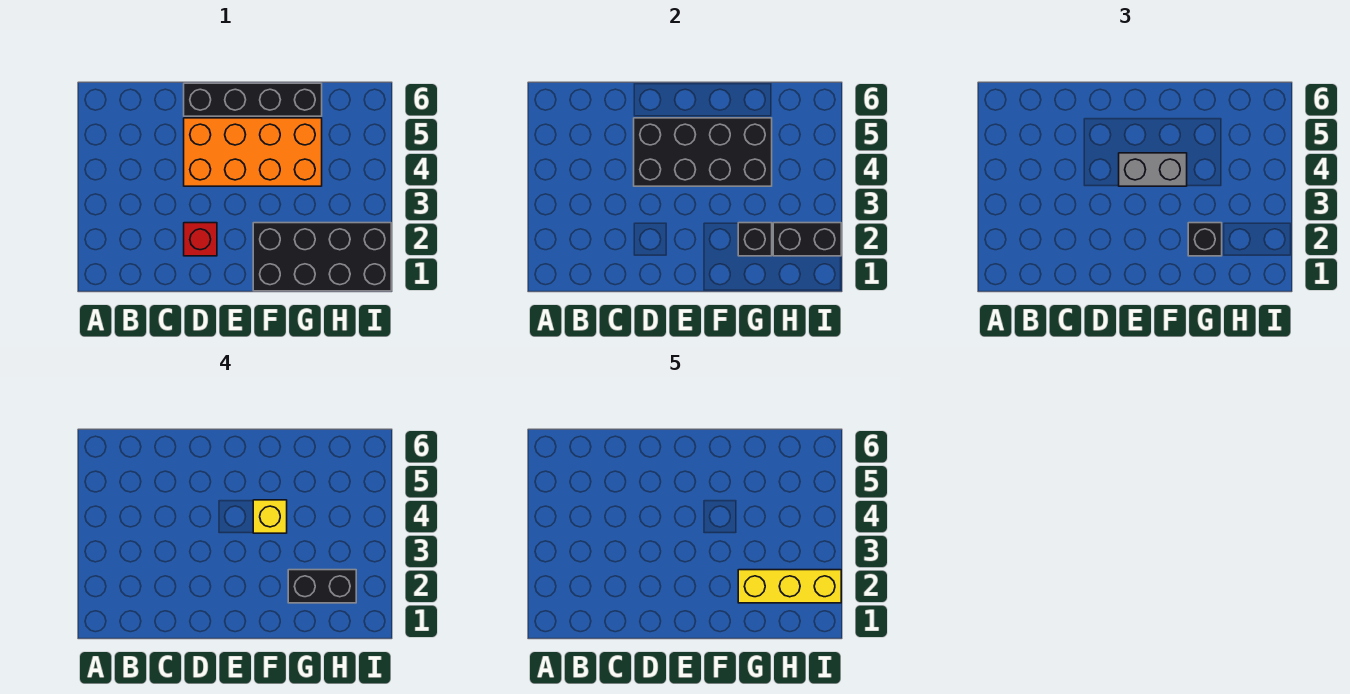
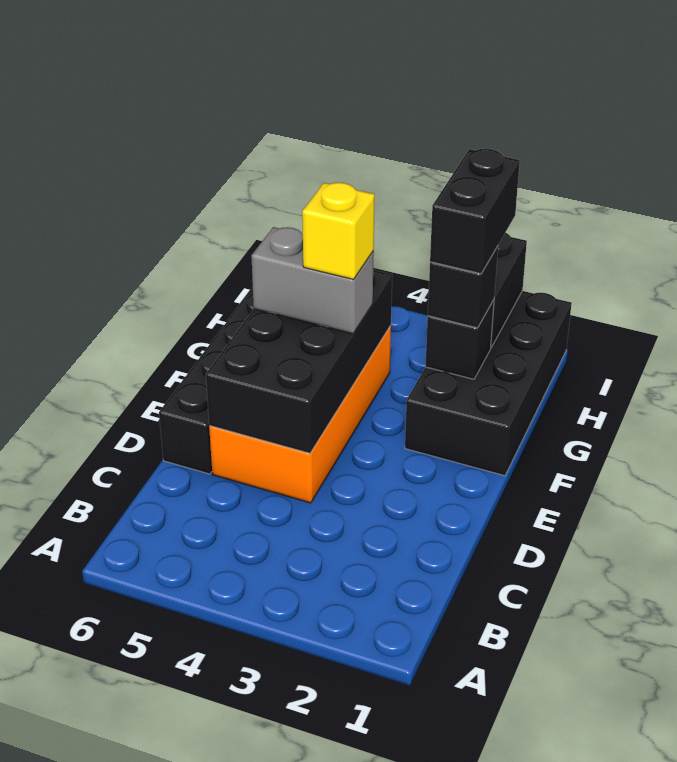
red 1x1 brick [184,223,217,256] -> none
grey 1x2 brick [1119,153,1187,186] -> grey 1x2 brick turned to [251,227,374,334]
yellow 1x3 brick [738,570,841,603] -> none

